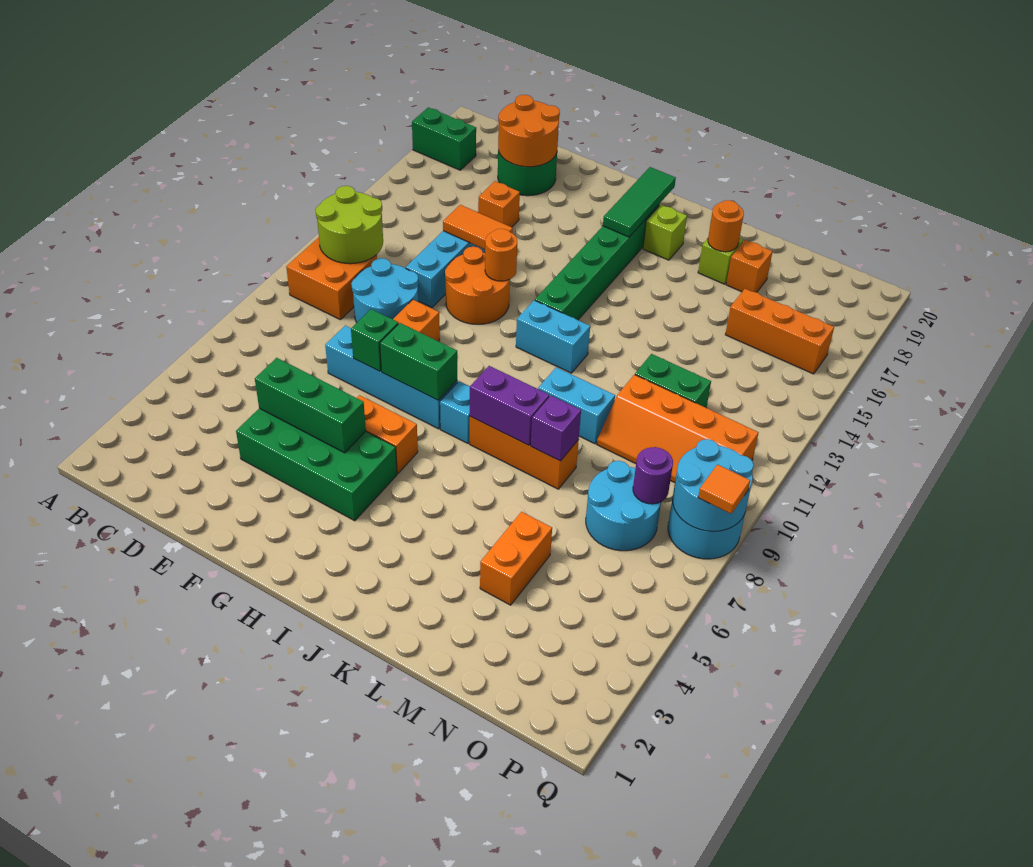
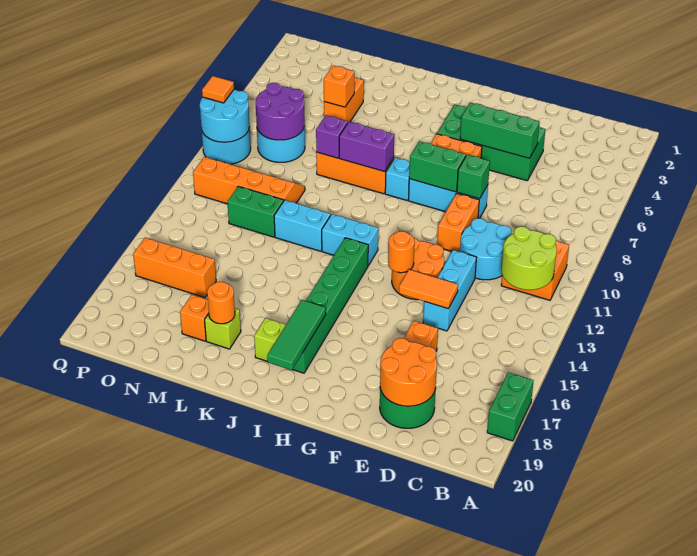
green 1x2 brick [412,107,476,170] -> green 1x2 brick turned to [487,372,534,441]
cyan 1x4 brick [325,326,458,429] -> cyan 1x3 brick [409,179,488,218]
cyan 1x2 brick [538,367,615,444] -> cyan 1x2 brick moved to [274,200,331,251]
none -> orange 1x1 brick [324,66,354,107]
purple 1x1 round brick [633,447,673,504] -> purple 2x2 round brick [256,83,305,140]

